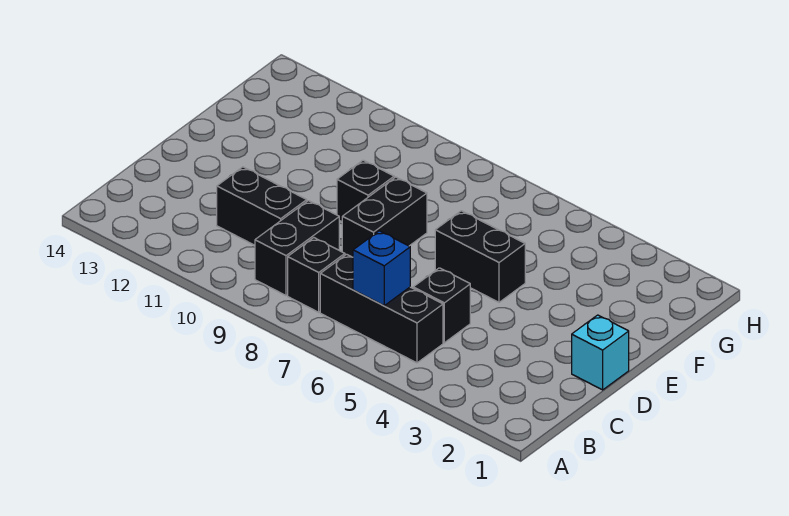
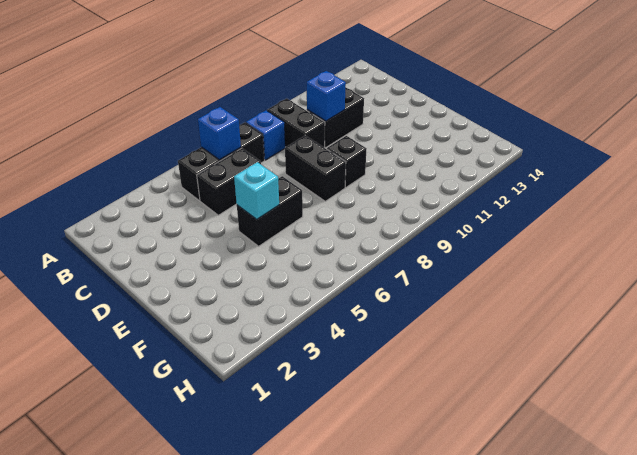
black 1x1 brick [288,238,345,312] -> blue 1x1 brick [246,110,285,160]
black 1x1 brick [413,268,470,343] -> black 1x2 brick [197,148,261,215]
none -> blue 1x1 brick [307,71,346,121]
cyan 1x1 brick [572,315,629,390] -> cyan 1x1 brick moved to [234,162,279,219]

